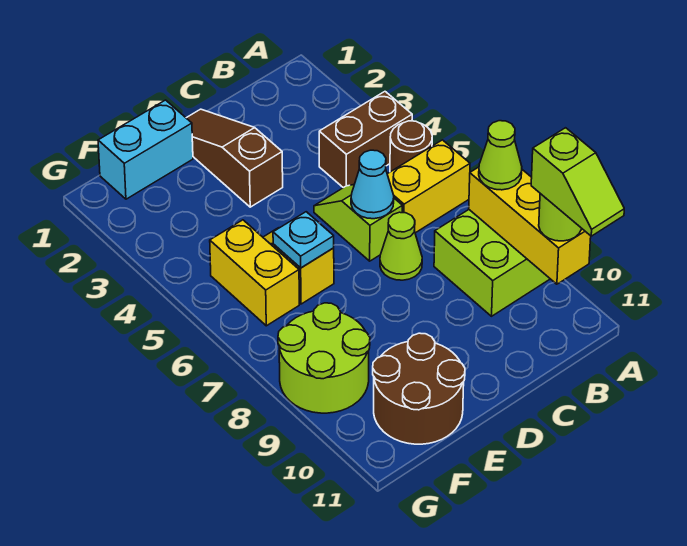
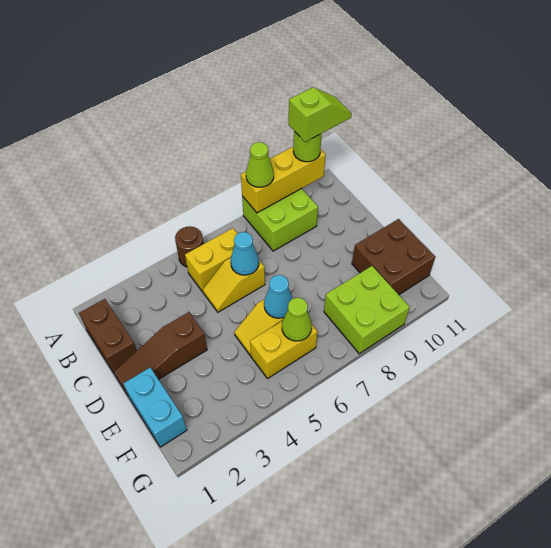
brown 1x2 brick [319,92,412,188] -> brown 1x2 brick moved to [79,299,137,372]
yellow 1x2 brick [387,140,470,233] -> yellow 1x2 brick turned to [185,228,237,292]
lime 1x2 slope [314,185,402,261] -> yellow 1x2 slope [203,258,265,312]
lime 1x1 cone [380,212,422,280] -> lime 1x1 cone moved to [282,298,312,341]
cyan 1x1 plate [273,212,334,268] -> cyan 1x1 cone [264,275,293,318]
brown 2x2 round brick [373,333,465,444] -> brown 2x2 brick [352,219,435,295]
lime 2x2 round brick [278,303,370,413] -> lime 2x2 brick [324,266,410,354]

